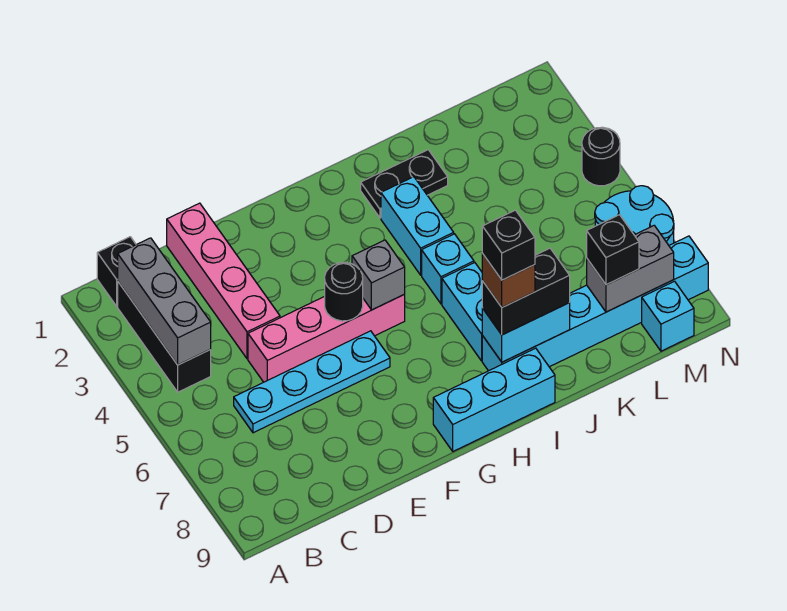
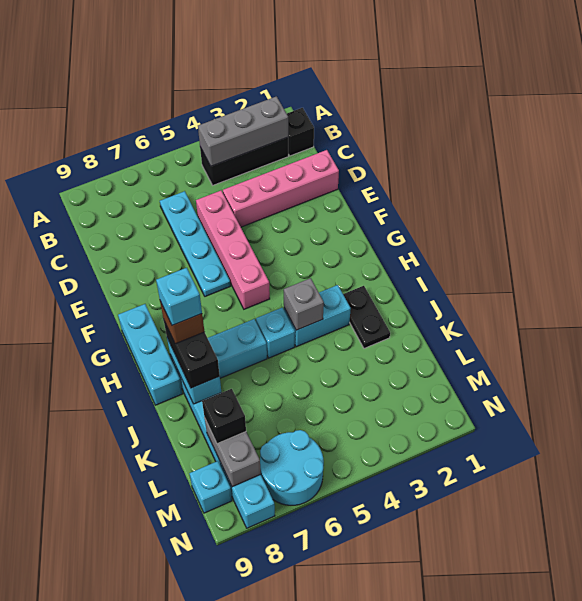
black 1x1 round brick [325,262,363,321] -> none
grey 1x1 brick [352,240,405,310] -> grey 1x1 brick moved to [284,278,324,330]
black 1x1 brick [482,210,535,280] -> cyan 1x1 brick [156,268,202,325]
black 1x1 round brick [582,127,620,186] -> none

